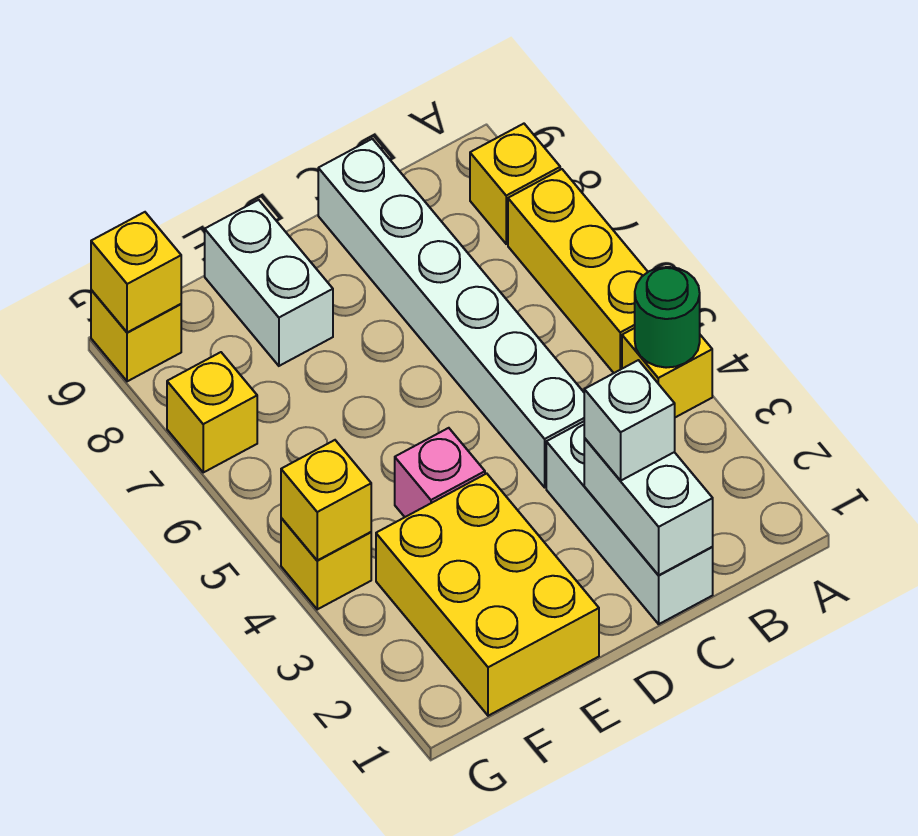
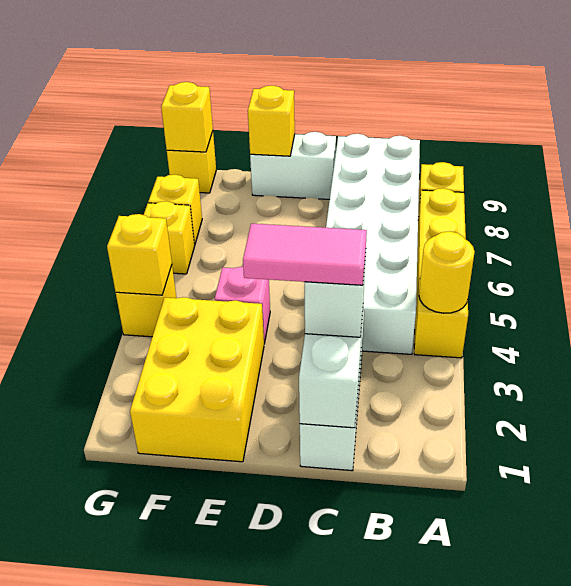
green 1x1 round brick [635,267,700,368] -> yellow 1x1 round brick [419,231,475,313]
none -> pink 1x2 tile [243,224,367,285]
white 1x6 brick [318,139,584,487] -> white 2x6 brick [326,134,420,354]
white 1x2 brick [205,200,333,366] -> white 1x2 brick turned to [250,132,336,199]
none -> yellow 1x1 brick [248,86,295,156]
none -> yellow 1x1 brick [144,201,195,274]

